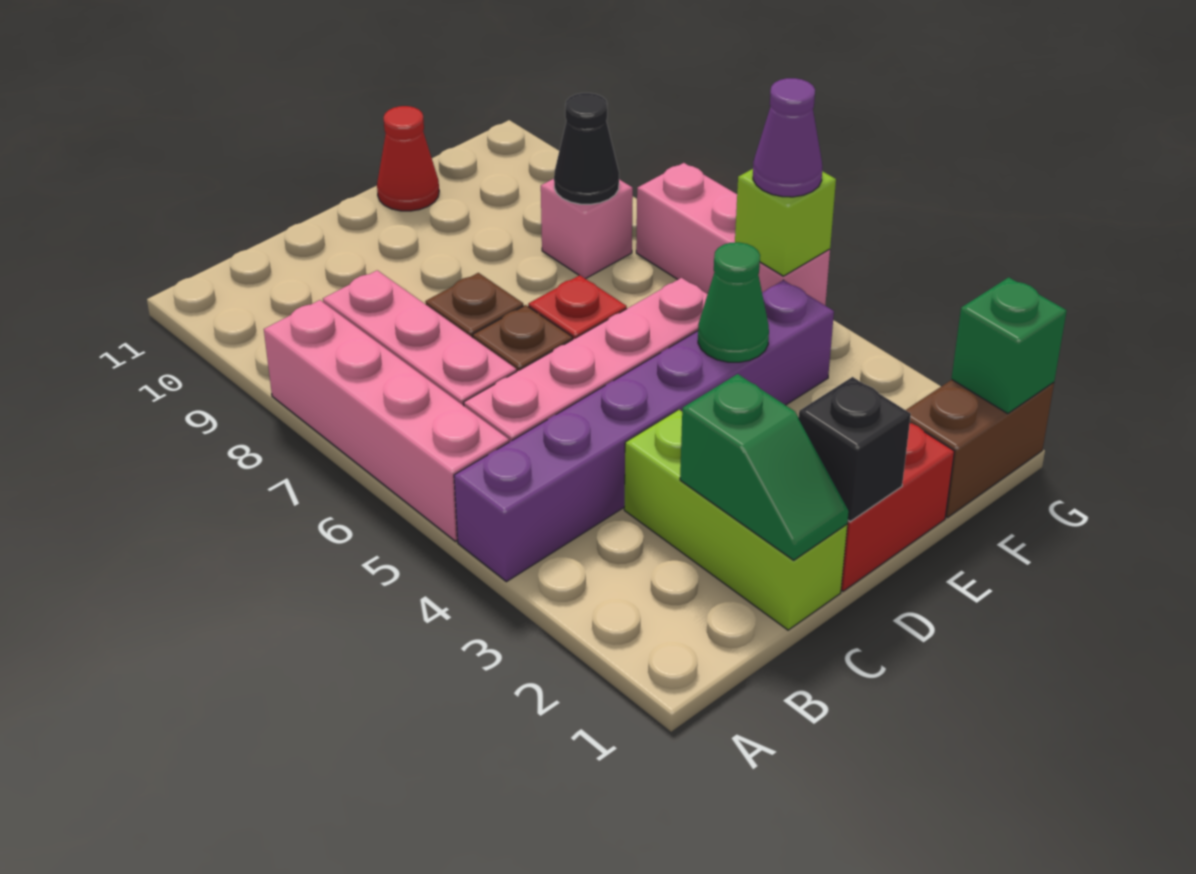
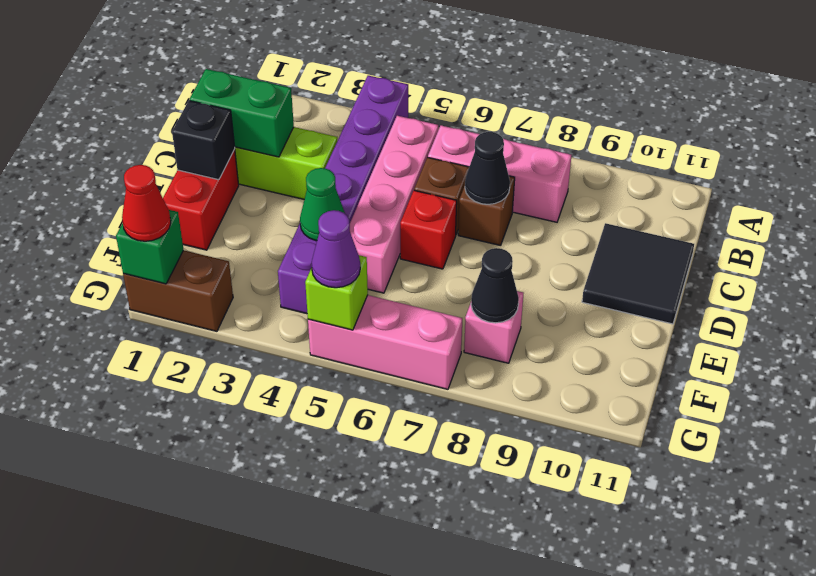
pink 1x4 brick [264,300,509,541] -> none
green 1x2 slope [680,374,849,560] -> green 1x2 brick [190,69,294,157]
none -> black 1x1 cone [465,132,510,204]
none -> black 2x2 tile [582,223,694,324]
red 1x1 cone [377,106,439,211] -> red 1x1 cone moved to [122,165,171,241]
brown 1x2 brick [906,380,1054,517] -> brown 1x2 brick turned to [123,250,233,331]

